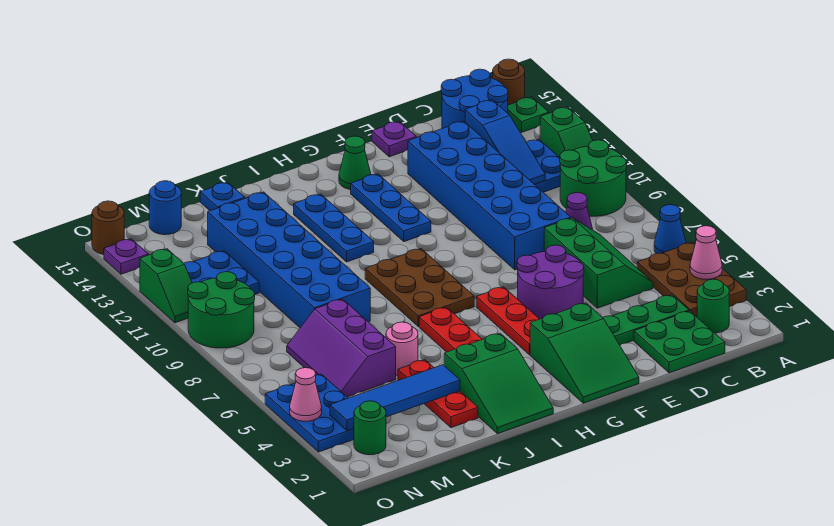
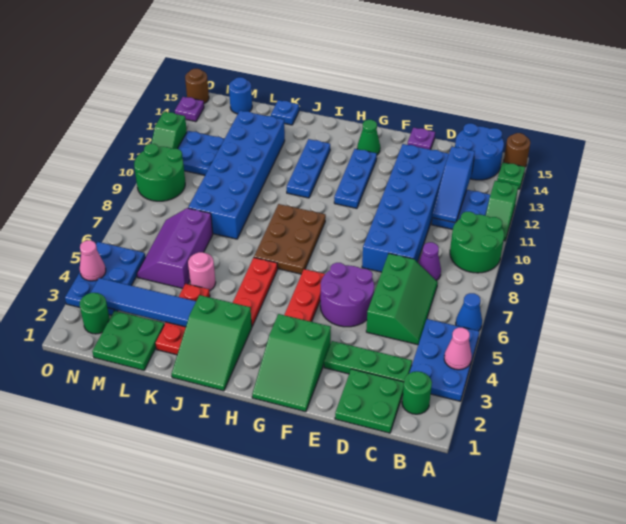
brown 2x3 plate [637,242,746,317] -> blue 2x3 plate [410,319,479,401]
none -> green 2x2 plate [92,311,164,370]

